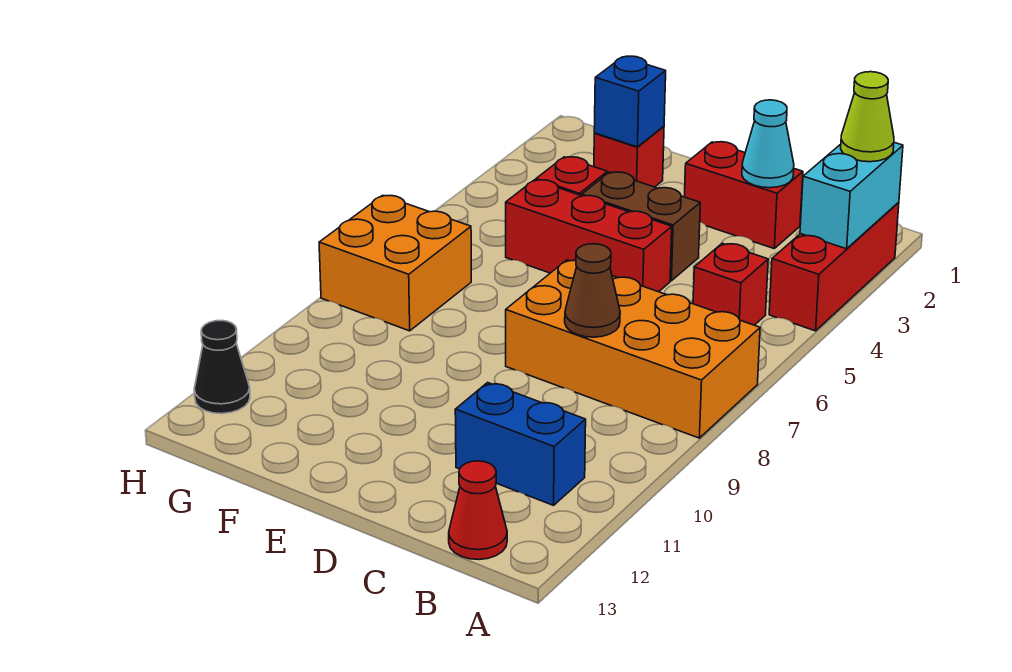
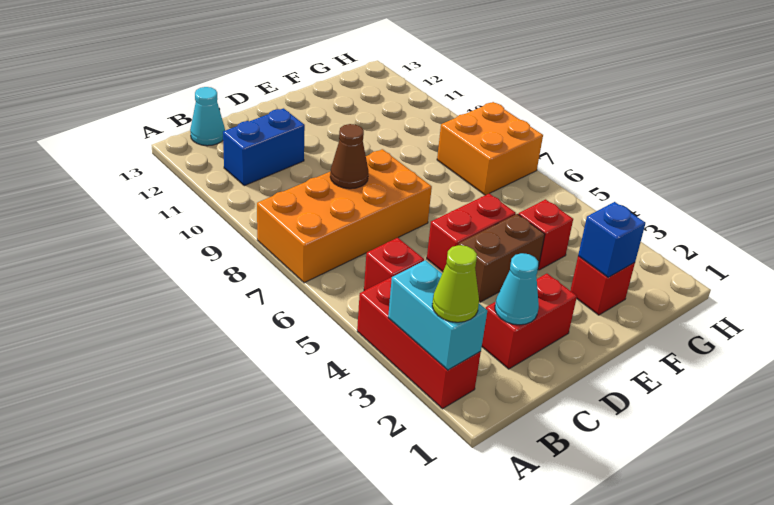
red 1x1 cone [449,461,507,560] -> cyan 1x1 cone [190,87,225,146]
red 1x3 brick [506,180,672,292] -> red 1x2 brick [427,193,516,272]
black 1x1 cone [194,321,250,414] -> none

